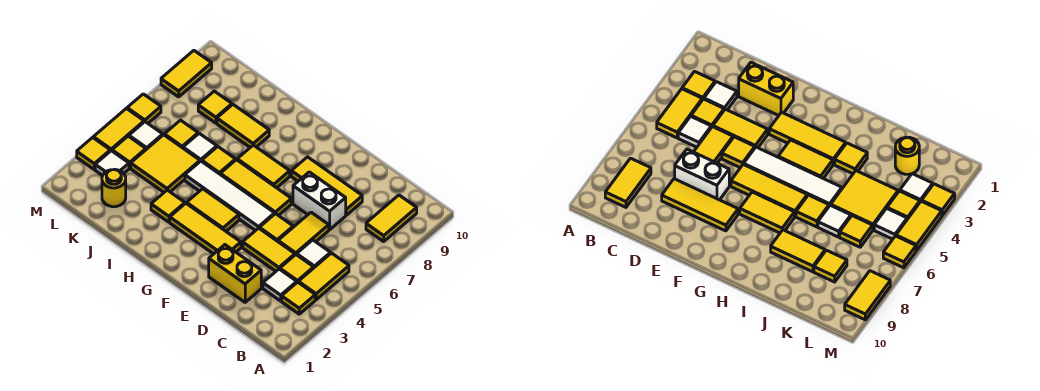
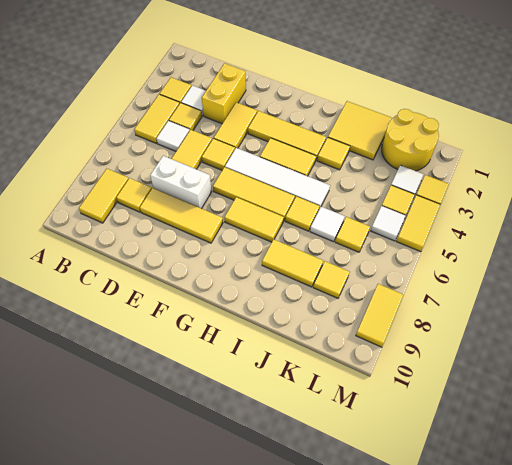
yellow 1x2 brick [209,245,261,302] -> yellow 1x2 brick turned to [202,63,246,124]
yellow 1x2 tile [243,228,295,271] -> yellow 1x2 tile turned to [214,102,257,149]
yellow 2x2 tile [131,135,200,192] -> yellow 2x2 tile moved to [328,101,392,160]
yellow 1x1 round brick [102,170,126,207] -> yellow 2x2 round brick [382,109,439,171]
yellow 1x1 tile [127,94,161,123] -> yellow 1x1 tile moved to [116,178,152,212]

